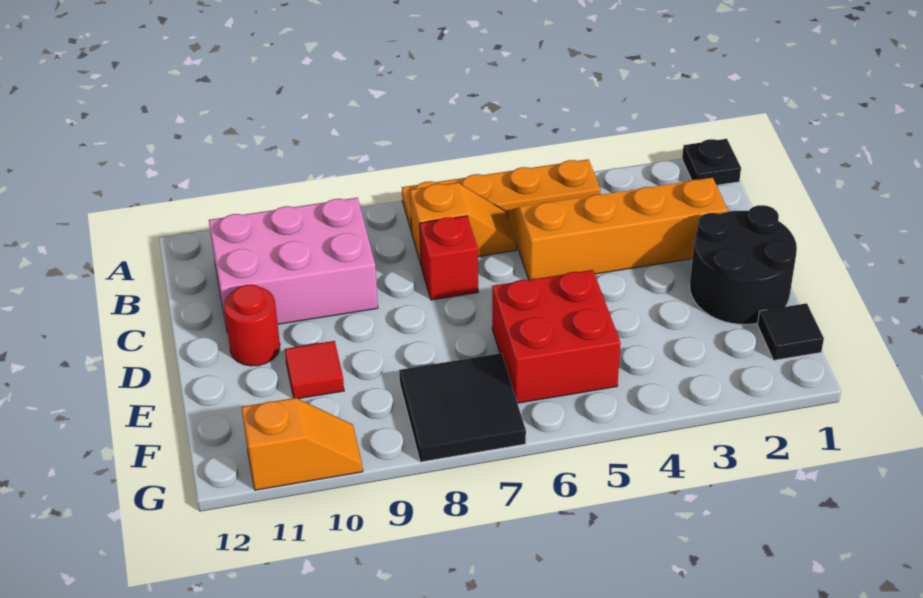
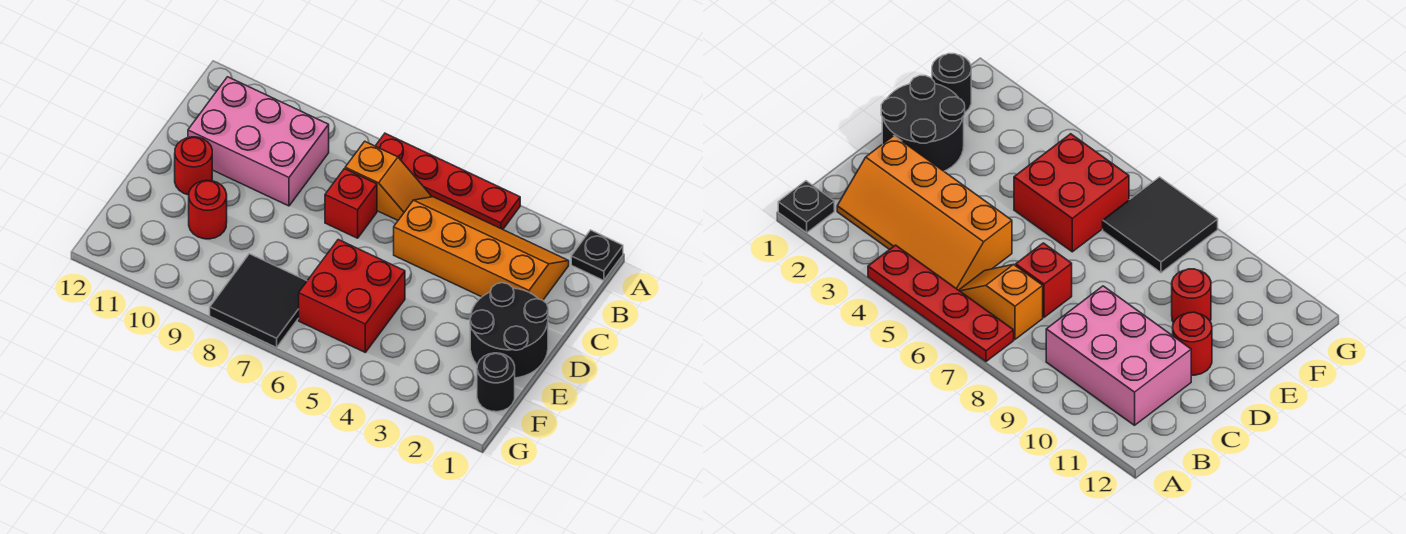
orange 1x4 plate [402,159,601,232] -> red 1x4 plate [376,133,520,229]
red 1x1 tile [285,341,344,399] -> red 1x1 round brick [189,180,227,239]
black 1x1 tile [758,303,824,360] -> black 1x1 round brick [477,353,515,412]
orange 1x2 slope [242,398,363,490] -> none

